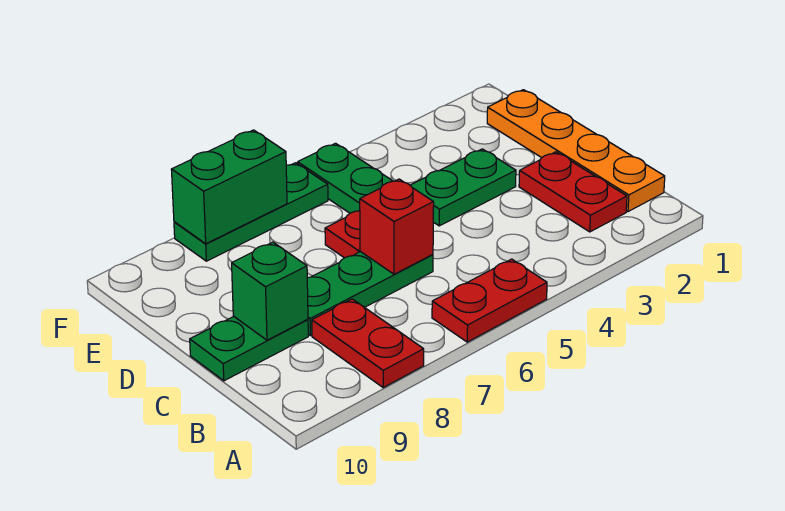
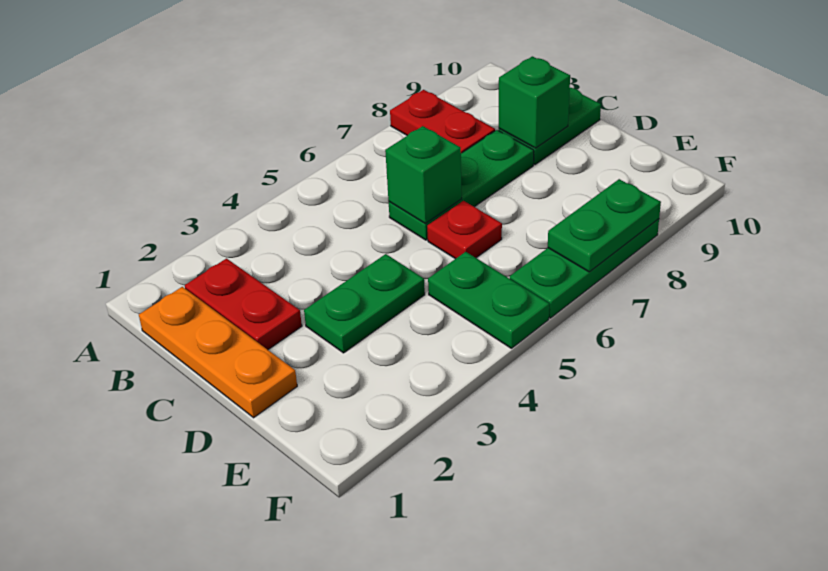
red 1x2 plate [432,259,547,342] -> none
orange 1x4 plate [487,90,665,212] -> orange 1x3 plate [139,287,297,418]
red 1x1 brick [360,179,434,274] -> green 1x1 brick [385,126,462,223]
green 1x2 brick [171,130,287,244] -> green 1x2 plate [548,179,661,272]

